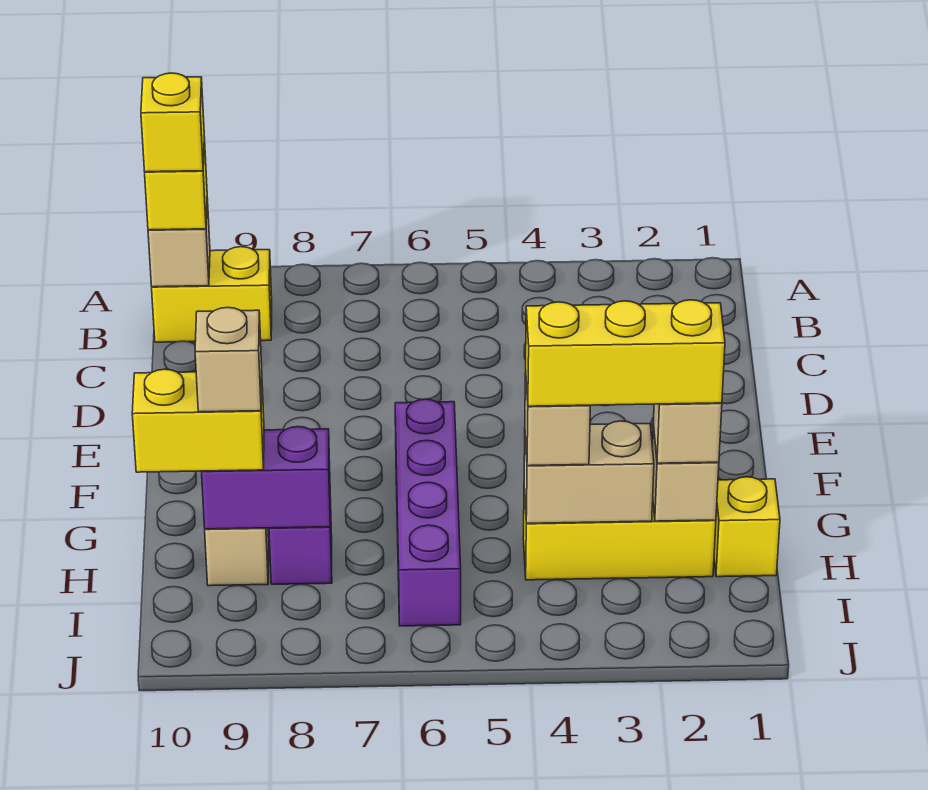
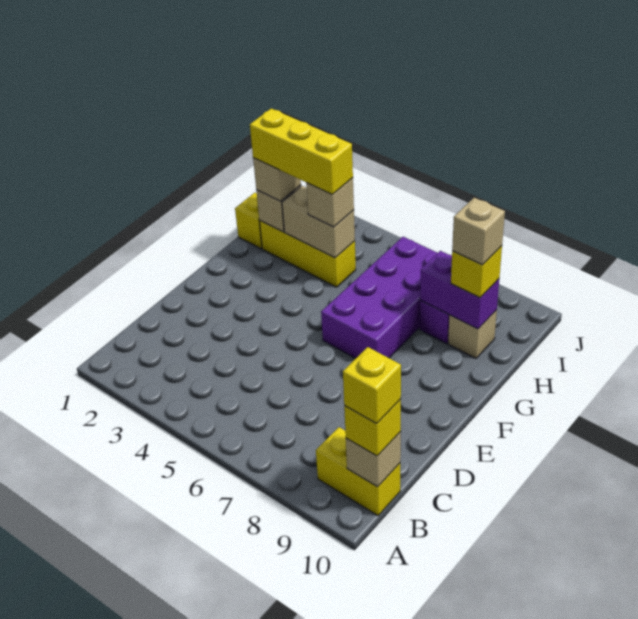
purple 1x4 brick [395,399,461,626] -> purple 2x4 brick [321,237,437,358]
yellow 1x2 brick [132,369,264,472] -> yellow 1x1 brick [451,246,502,298]

